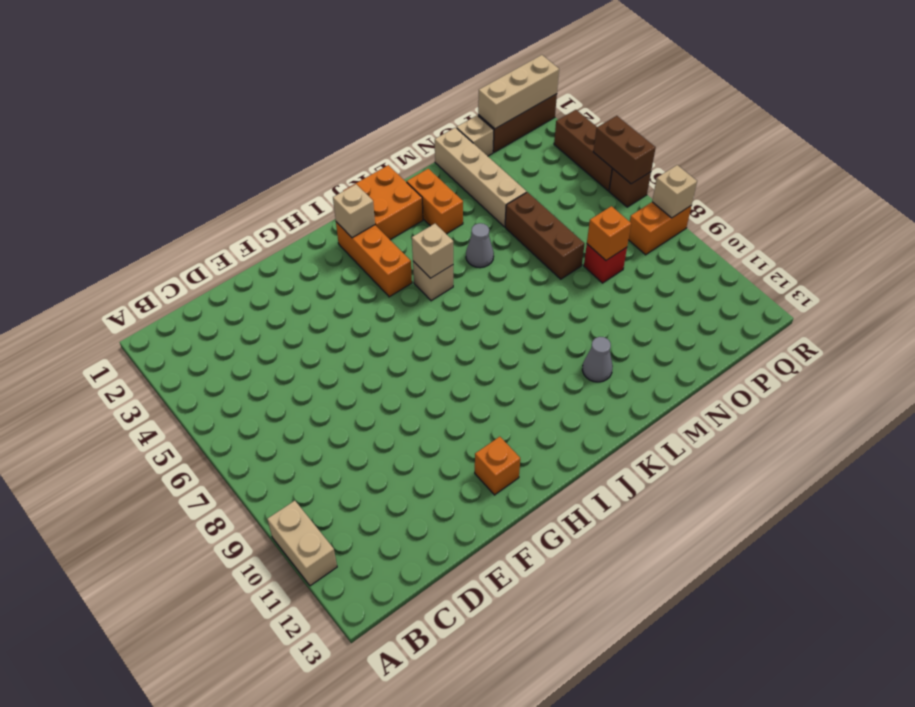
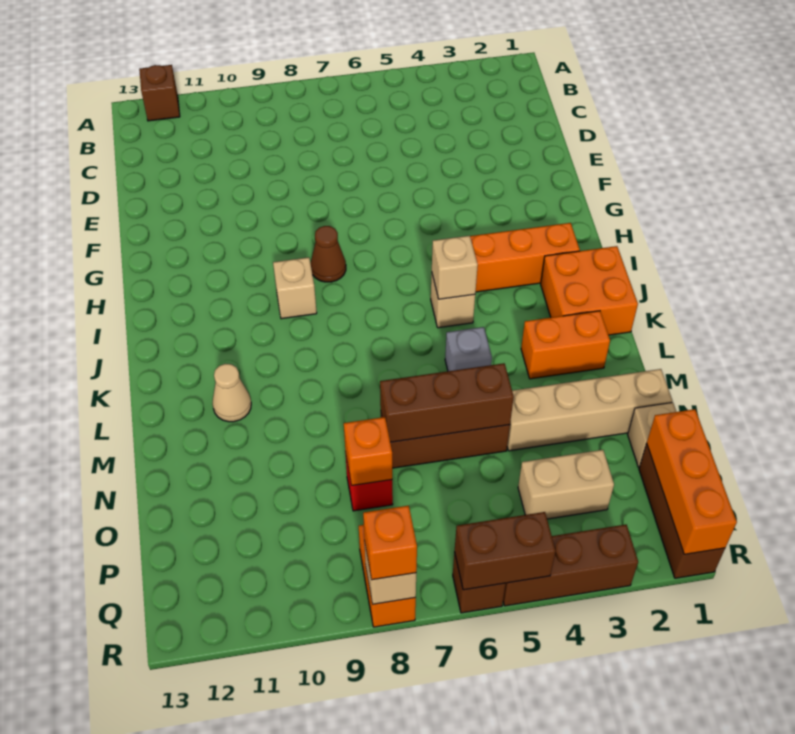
tan 1x2 brick [267,501,337,586] -> tan 1x2 brick moved to [518,450,614,519]
none -> brown 1x1 brick [139,65,180,121]
orange 1x1 brick [475,437,520,495] -> orange 1x1 brick moved to [363,506,417,580]
none -> brown 1x1 cone [311,226,346,282]
tan 1x1 brick [333,184,375,238] -> tan 1x1 brick moved to [273,257,317,319]
grey 1x1 cone [466,223,494,268] -> grey 1x1 brick [445,327,492,371]
grey 1x1 cone [582,337,613,382] -> tan 1x1 cone [213,364,251,422]
none -> brown 1x3 brick [380,363,514,442]
tan 1x3 brick [478,55,559,129] -> orange 1x3 brick [647,409,737,554]

